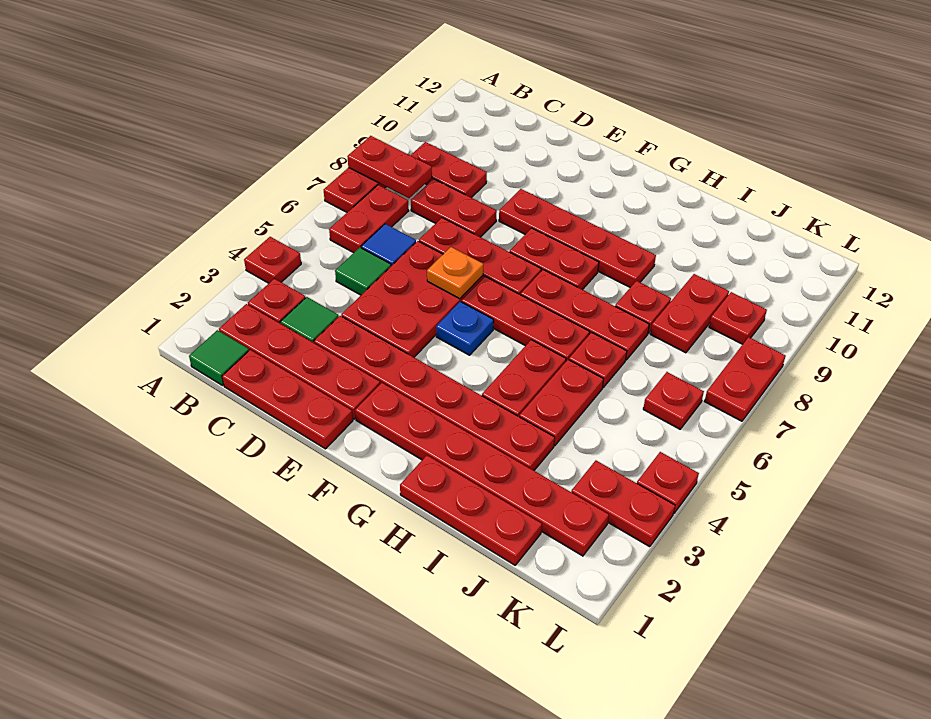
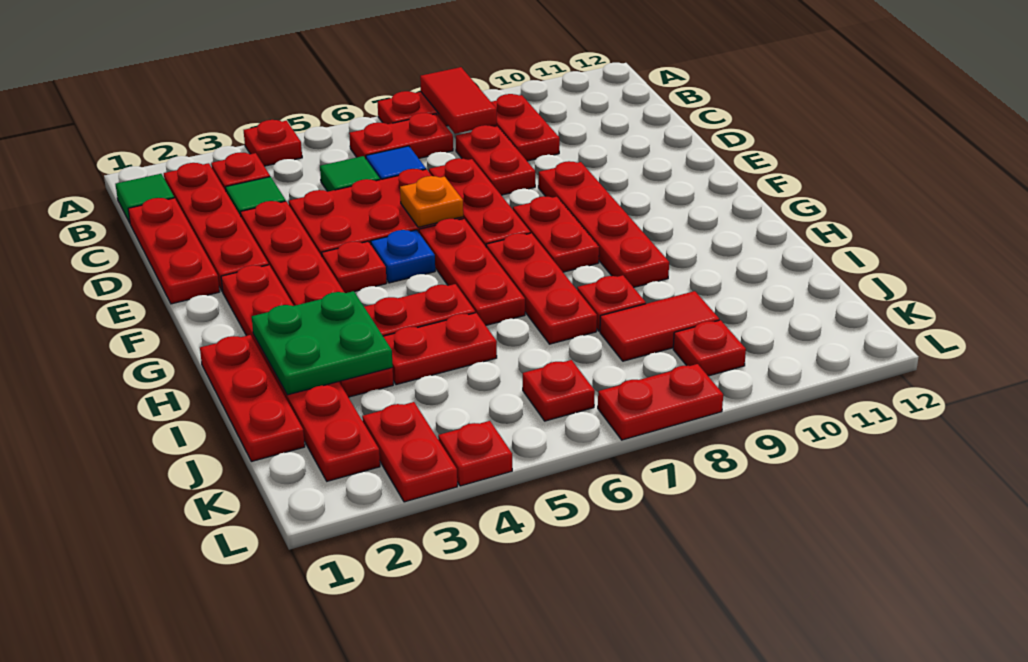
red 1x2 plate [347,136,432,198] -> red 1x2 tile [420,67,497,134]
none -> green 2x2 plate [252,291,393,395]
red 1x1 plate [569,332,627,388] -> red 1x1 plate moved to [322,241,387,293]
red 1x2 plate [651,274,729,353] -> red 1x2 tile [600,291,719,361]

